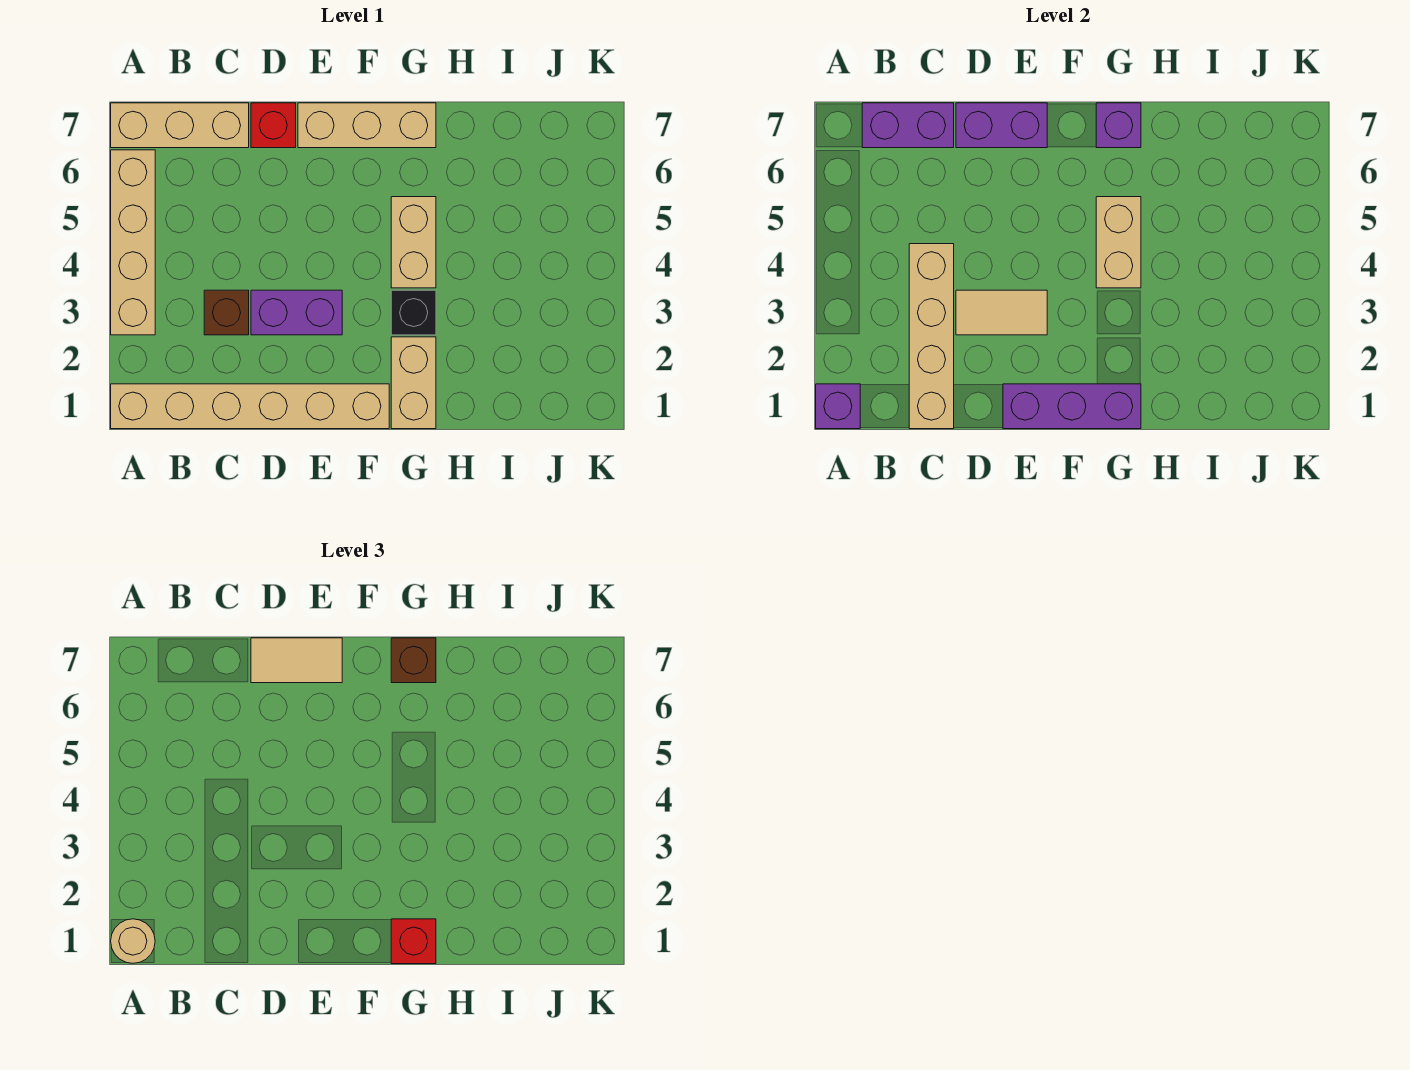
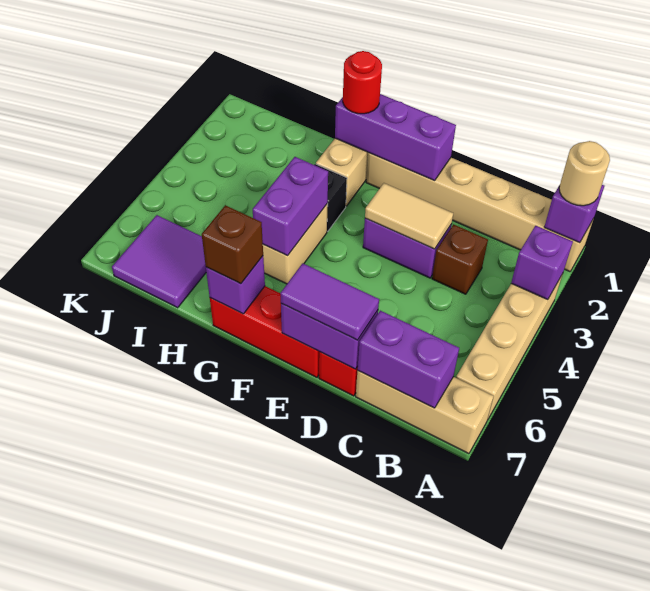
none -> purple 1x1 brick [511,226,573,300]
tan 1x4 brick [909,244,954,429] -> none
tan 1x2 tile [251,638,342,683] -> purple 1x2 tile [280,263,379,340]
tan 1x3 brick [298,103,436,148] -> red 1x3 brick [210,286,319,377]
red 1x1 brick [391,919,436,964] -> red 1x1 round brick [343,51,382,114]
tan 1x2 brick [1096,197,1141,288] -> purple 1x2 brick [253,157,328,256]
none -> purple 2x2 tile [112,215,206,308]

